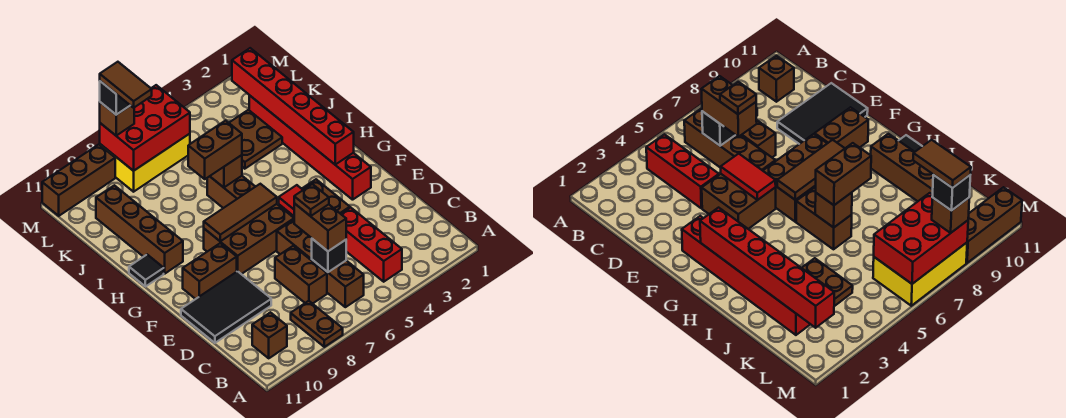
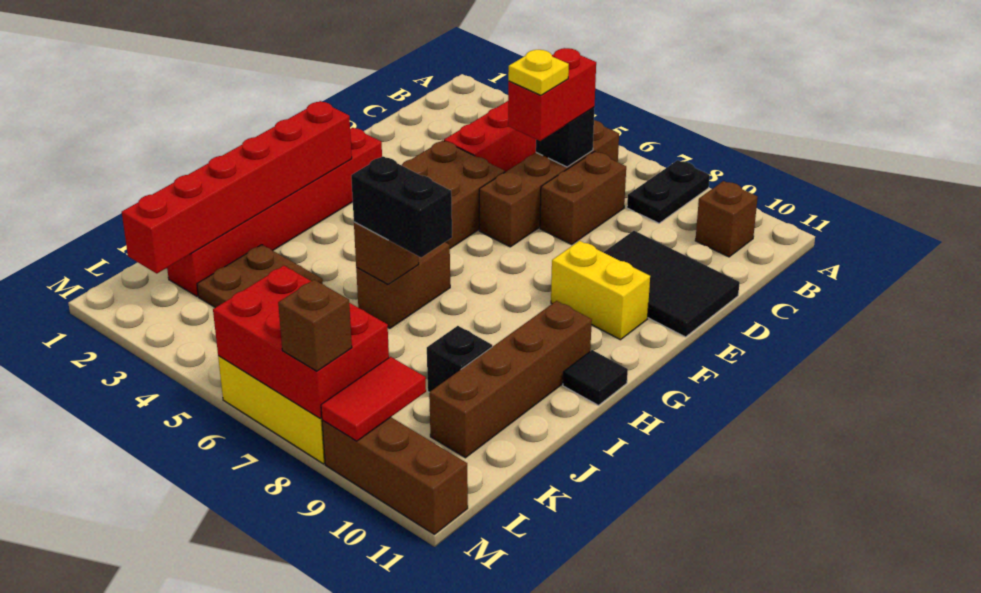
brown 1x2 plate [291,301,343,347] -> black 1x2 plate [627,160,710,223]
brown 1x2 brick [294,203,346,251] -> red 1x2 brick [508,48,596,141]
brown 1x1 plate [294,184,329,216] -> yellow 1x1 plate [508,50,569,95]
red 1x2 tile [279,185,303,216] -> red 1x2 tile moved to [321,357,426,441]
brown 2x3 brick [204,204,294,274] -> none
brown 1x2 brick [183,243,237,299] -> yellow 1x2 brick [551,241,650,340]
brown 1x3 tile [204,184,277,241] -> none
brown 1x2 brick [188,121,242,179] -> black 1x2 brick [351,156,452,258]
brown 1x2 tile [100,62,152,108] -> none
black 1x1 brick [100,81,130,115] -> black 1x1 brick moved to [427,326,492,392]

